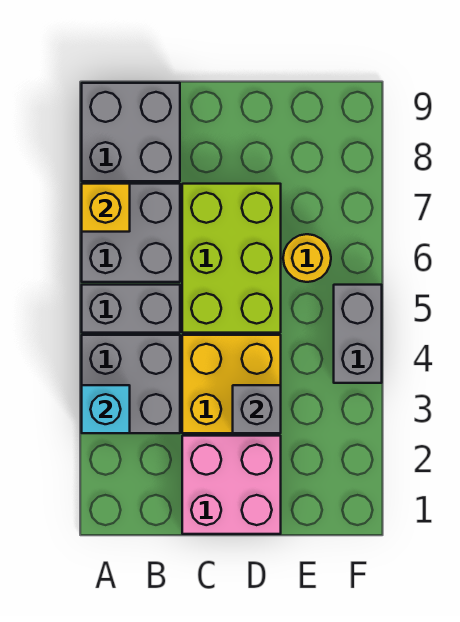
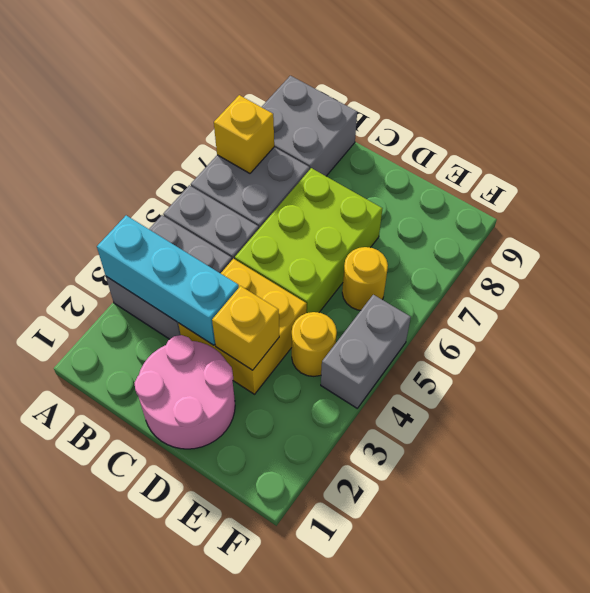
cyan 1x1 brick [82,385,130,433] -> cyan 1x3 brick [97,215,239,345]
pink 2x2 brick [182,436,281,534] -> pink 2x2 round brick [135,335,235,449]
grey 1x1 brick [233,385,281,433] -> yellow 1x1 brick [212,286,279,370]
none -> yellow 1x1 round brick [292,312,337,376]

